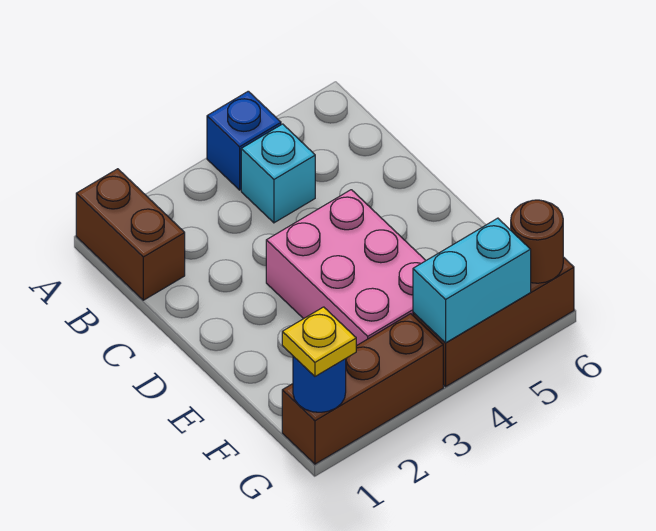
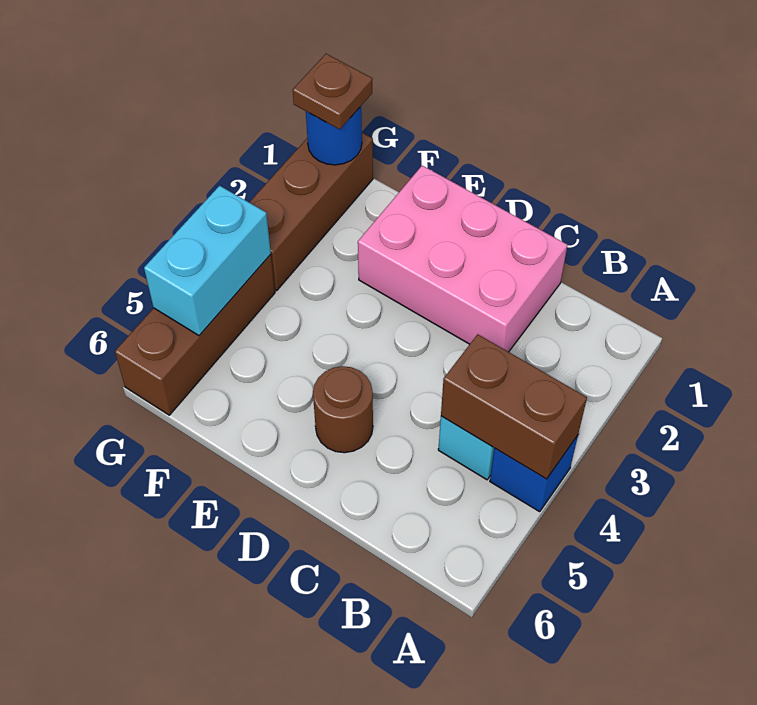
brown 1x2 brick [76,169,185,300] -> brown 1x2 brick moved to [441,334,587,479]
pink 2x3 brick [266,190,426,346] -> pink 2x3 brick moved to [358,166,567,352]
yellow 1x1 plate [282,307,356,376] -> brown 1x1 plate [293,54,372,129]
brown 1x1 round brick [511,200,563,283] -> brown 1x1 round brick moved to [313,366,373,453]

